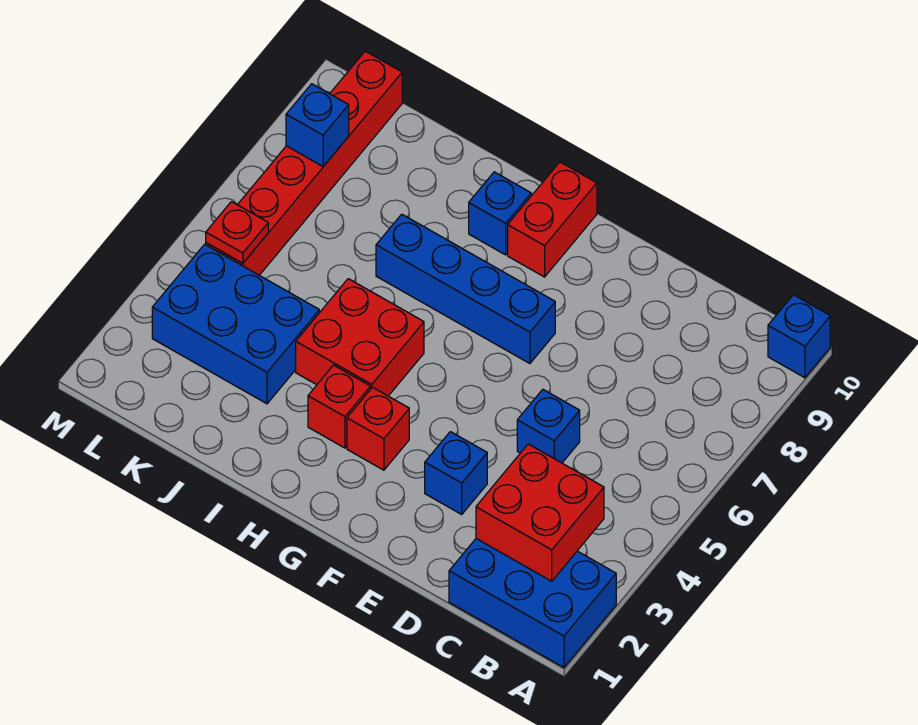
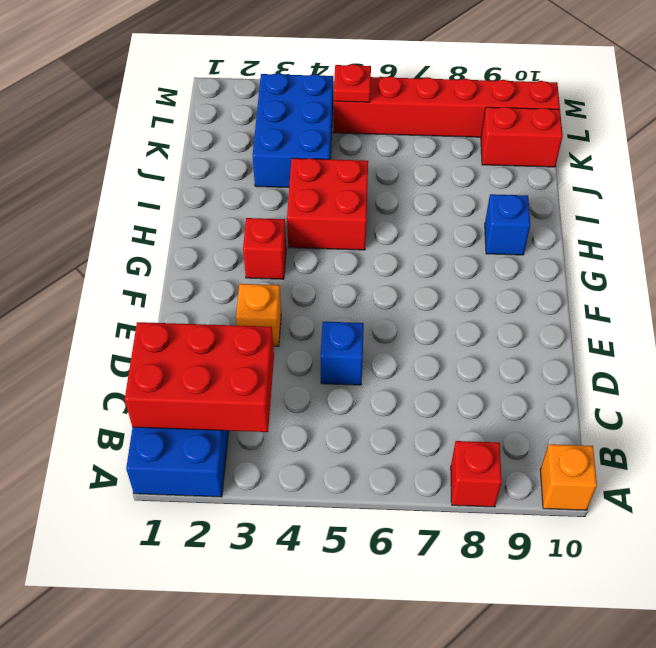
blue 1x1 brick [768,295,830,378] -> orange 1x1 brick [540,444,597,510]
red 2x2 brick [476,444,604,581] -> red 2x3 brick [125,322,274,432]
blue 1x1 brick [425,432,487,514] -> orange 1x1 brick [236,284,281,346]
blue 1x4 brick [376,214,555,364] -> none
red 1x2 brick [508,162,597,277] -> red 1x2 brick moved to [481,107,563,167]
red 1x1 brick [308,365,371,448] -> red 1x1 brick moved to [451,441,502,507]
blue 1x1 brick [286,84,349,166] -> none

